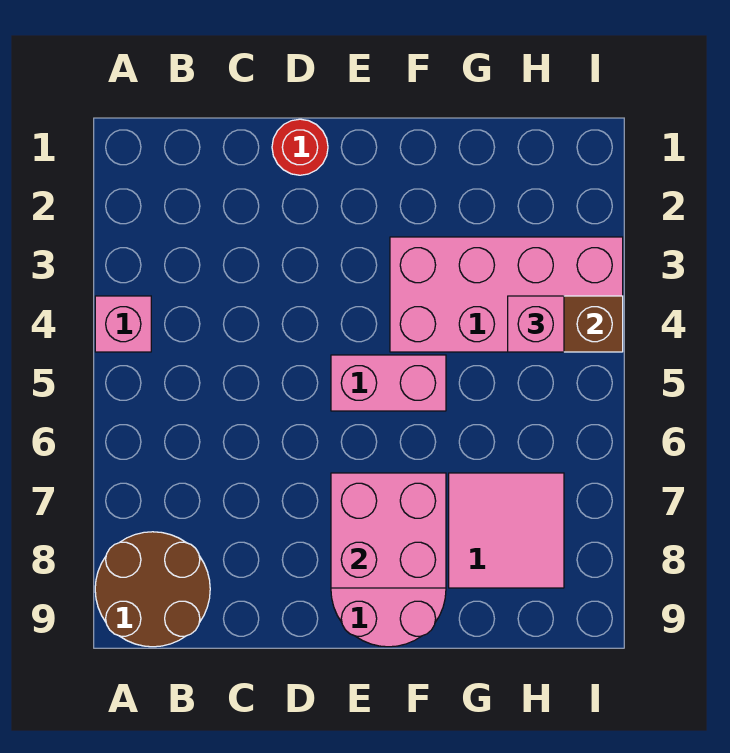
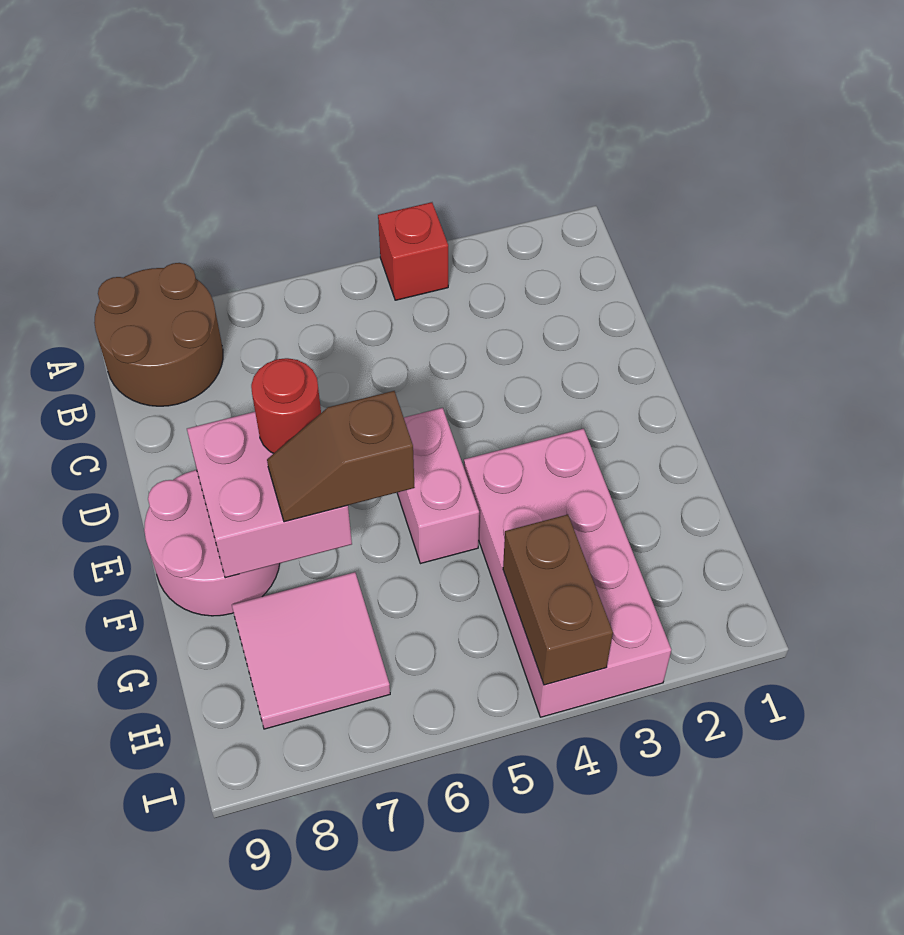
pink 1x1 brick [95,296,151,352] -> red 1x1 brick [378,202,448,300]
red 1x1 round brick [272,119,328,175] -> red 1x1 round brick moved to [251,358,321,453]
none -> brown 1x2 slope [267,391,415,522]
pink 1x1 brick [508,296,564,352] -> none

